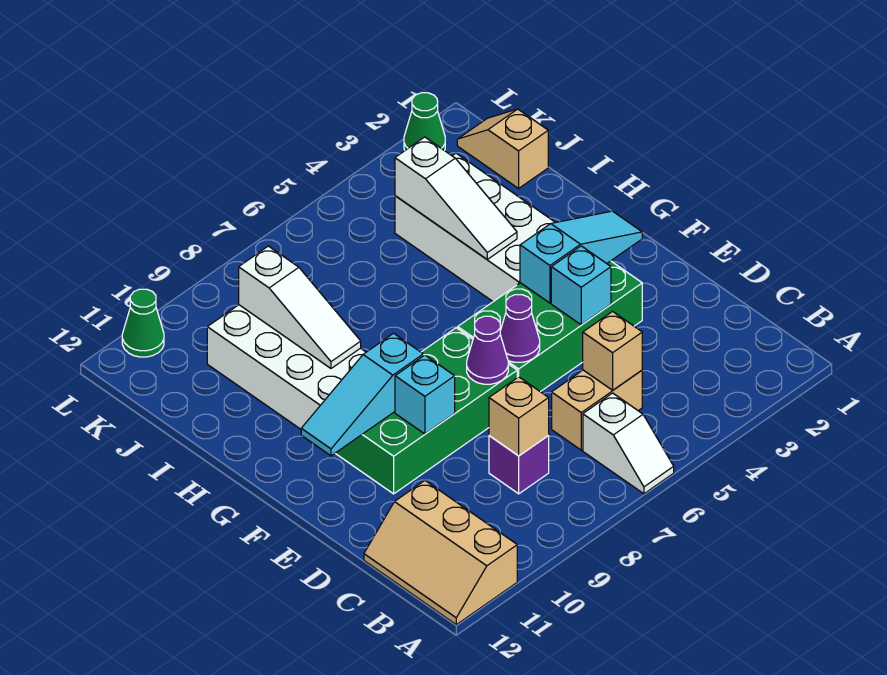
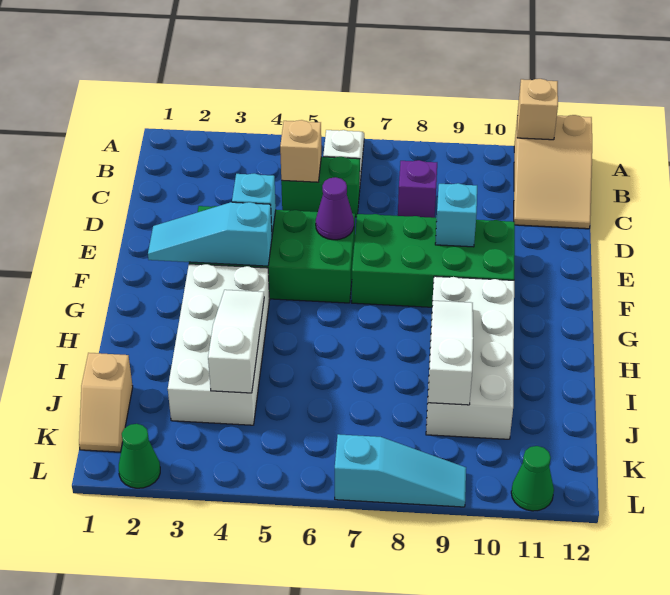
tan 2x3 slope [364,481,517,625] -> tan 2x3 slope turned to [514,114,592,229]
tan 1x2 brick [552,370,642,450] -> green 1x2 brick [281,157,360,217]
tan 1x1 brick [489,377,549,456] -> tan 1x1 brick moved to [517,79,558,140]
purple 1x1 cone [467,316,508,384] -> none
cyan 1x3 slope [301,333,423,456] -> cyan 1x3 slope moved to [335,434,466,507]

